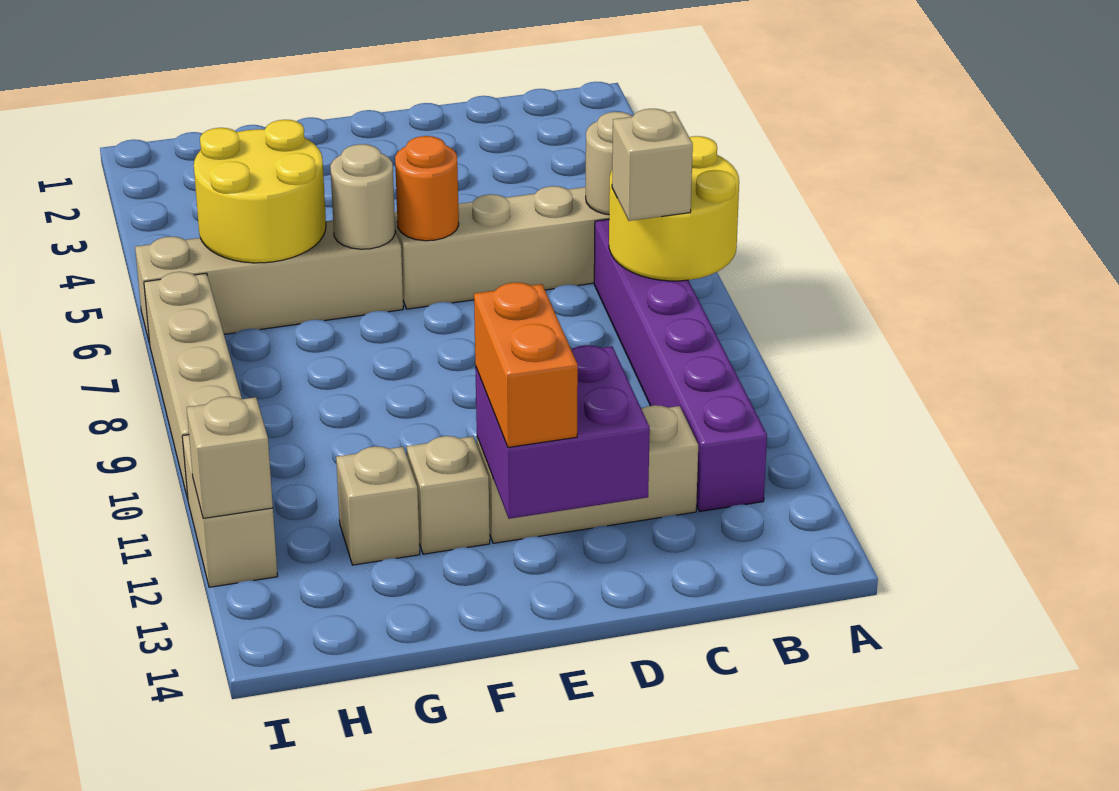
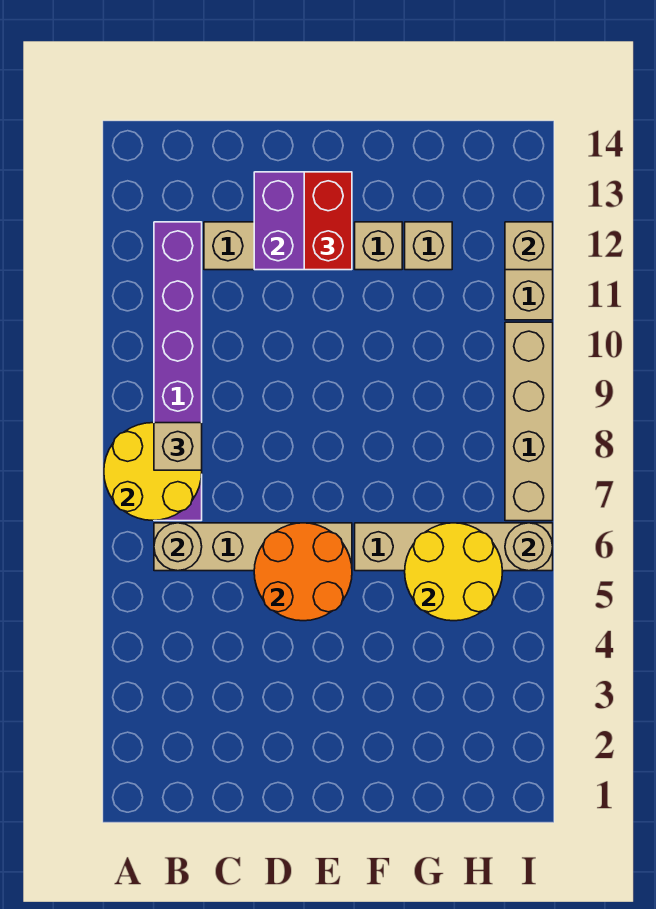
orange 1x1 round brick [395,136,459,241] -> orange 2x2 round brick [254,523,352,621]
orange 1x2 brick [474,282,578,447] -> red 1x2 brick [304,172,352,270]
tan 1x1 round brick [330,144,395,249] -> tan 1x1 round brick moved to [505,523,553,571]

